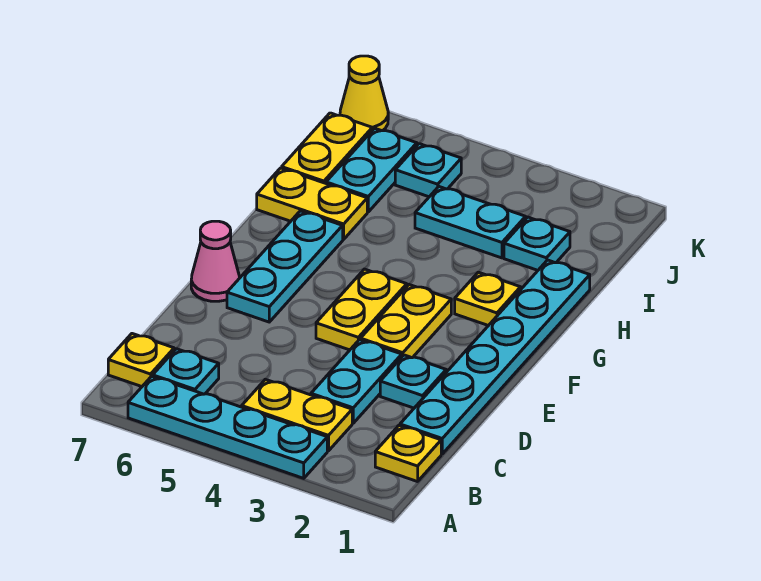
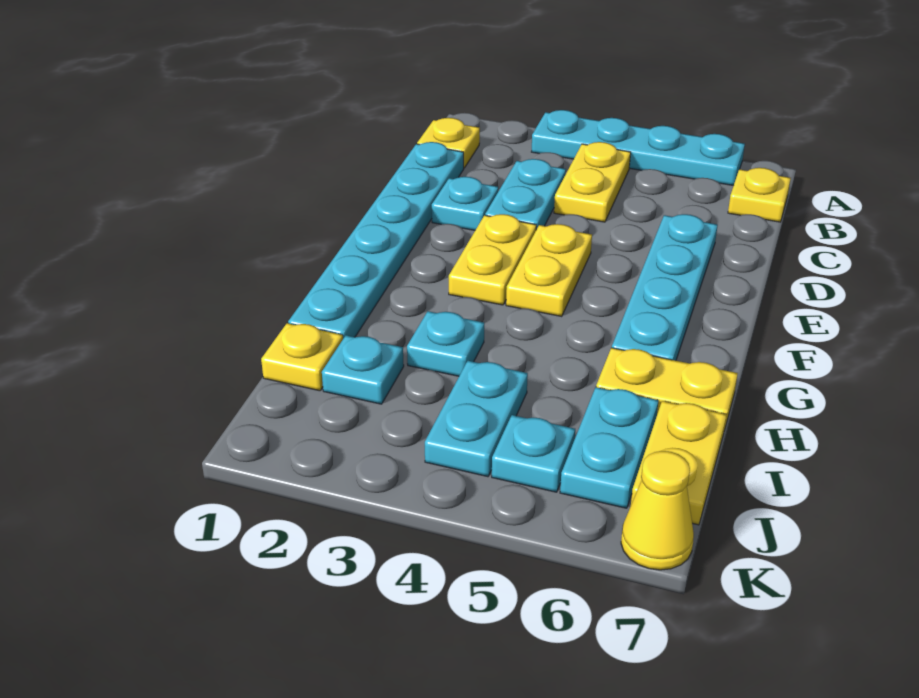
yellow 1x2 plate [242,379,352,451] -> yellow 1x2 plate turned to [554,142,631,222]
cyan 1x1 plate [153,349,219,394] -> cyan 1x1 plate moved to [407,311,484,376]
cyan 1x3 plate [227,211,343,322] -> cyan 1x4 plate [612,214,718,361]
pink 1x1 cone [191,221,240,301] -> none
yellow 1x1 plate [455,272,521,326] -> yellow 1x1 plate moved to [261,323,343,391]
cyan 1x2 plate [415,187,526,258] -> cyan 1x2 plate turned to [425,361,528,477]

